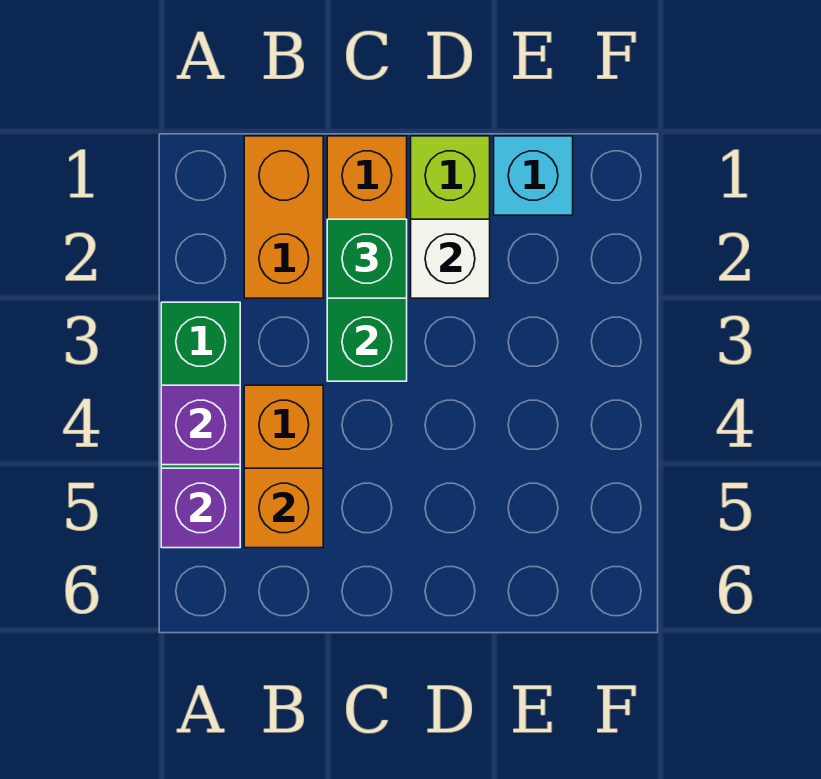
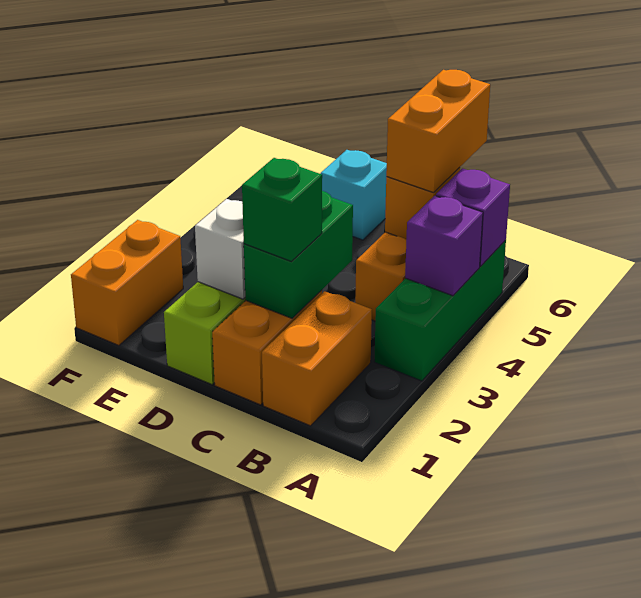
none -> orange 1x2 brick [386,70,490,193]
cyan 1x1 brick [494,136,573,215] -> cyan 1x1 brick moved to [320,150,387,240]
none -> orange 1x2 brick [71,220,183,345]

